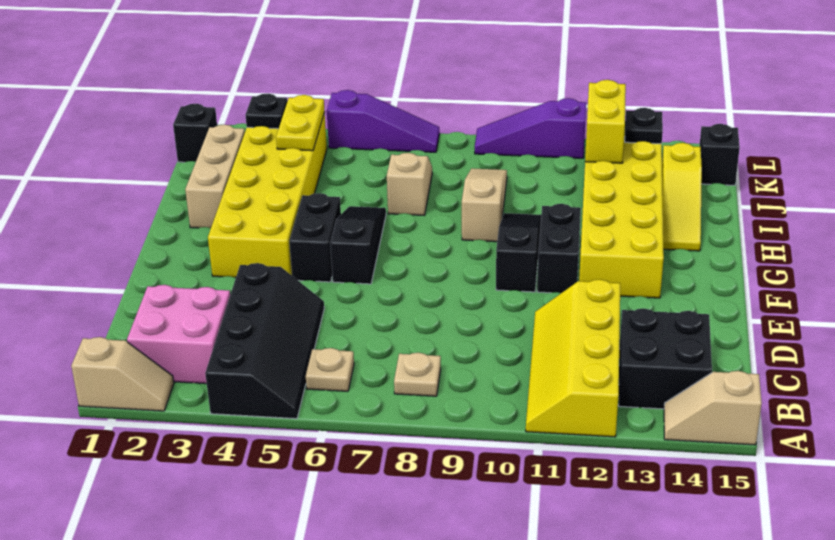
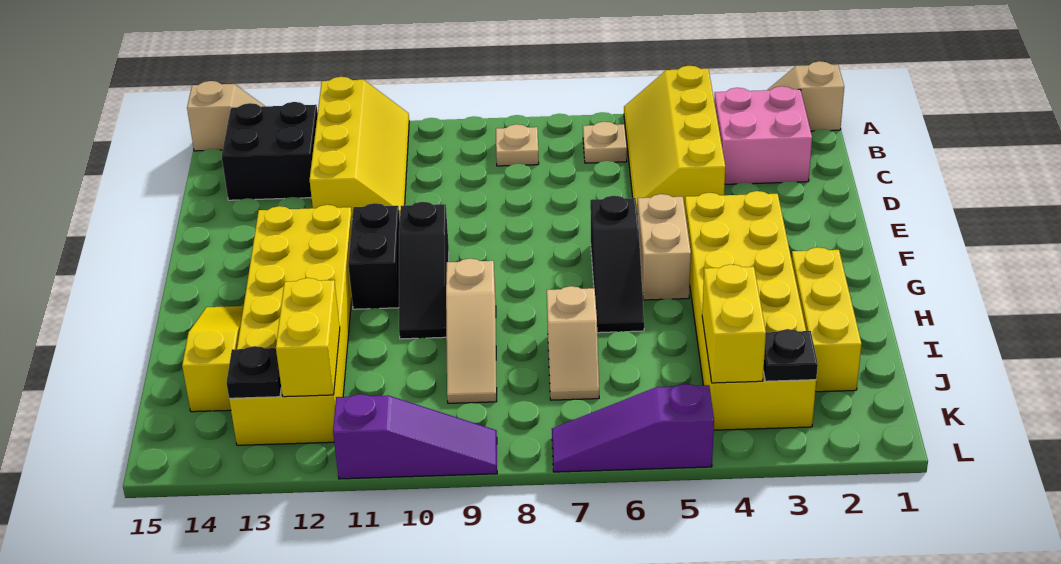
black 2x4 slope [205,263,324,419] -> yellow 2x4 slope [624,66,725,214]
black 1x2 brick [289,193,341,282] -> tan 1x2 brick [638,194,691,300]
tan 1x3 brick [185,125,245,228] -> yellow 1x3 brick [791,247,862,392]
yellow 1x2 plate [276,95,325,151] -> yellow 1x2 brick [702,264,766,383]
black 1x1 brick [173,104,217,162] -> none
black 1x1 brick [699,124,740,185] -> none

